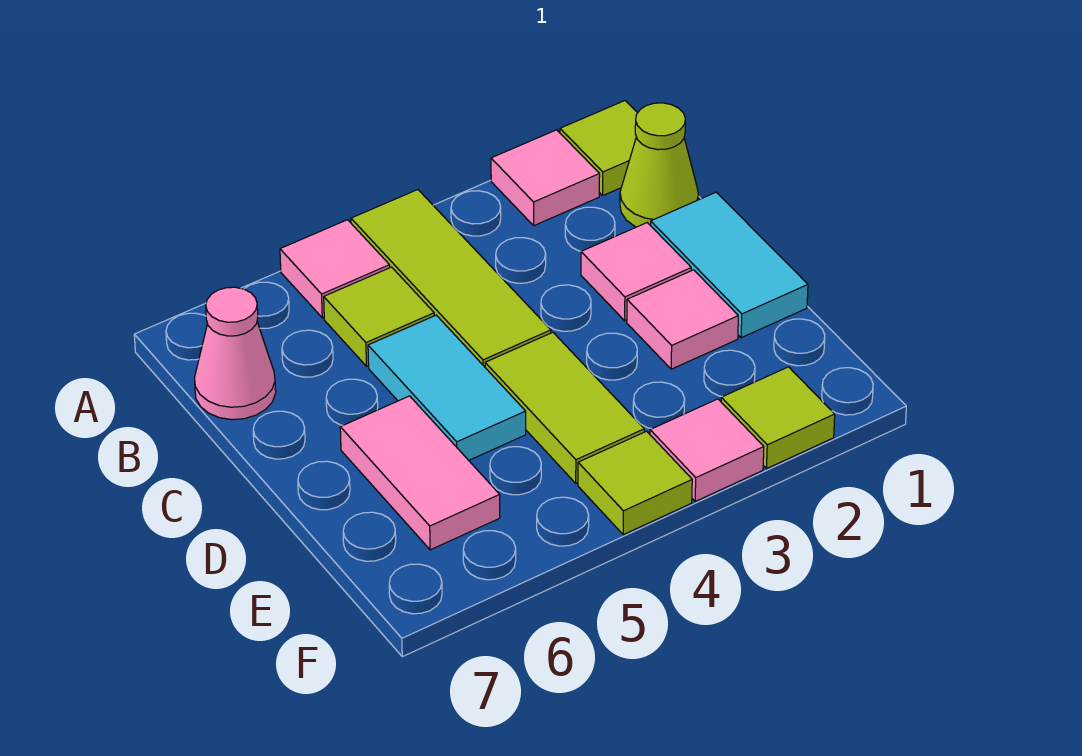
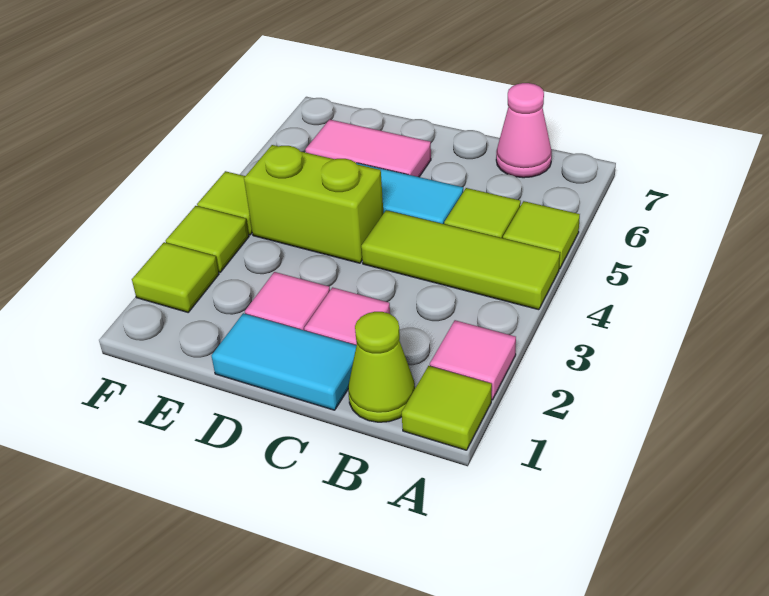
pink 1x1 tile [280,220,390,318] -> lime 1x1 tile [503,201,580,269]
lime 1x2 tile [485,332,644,483] -> lime 1x2 brick [244,145,384,263]
pink 1x1 tile [650,399,764,501] -> lime 1x1 tile [166,206,249,272]

